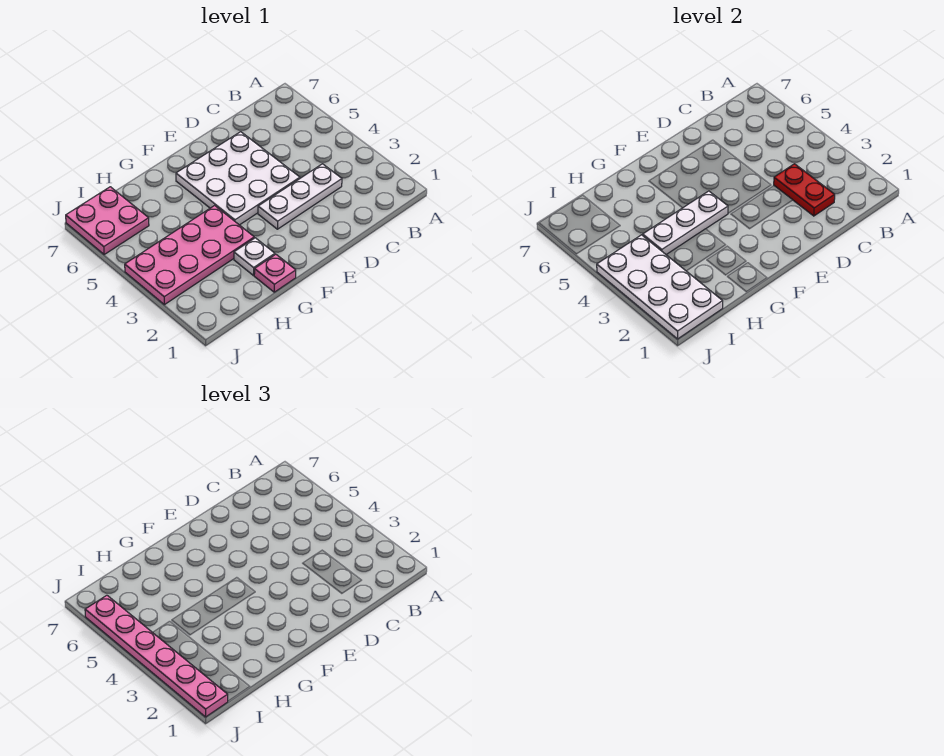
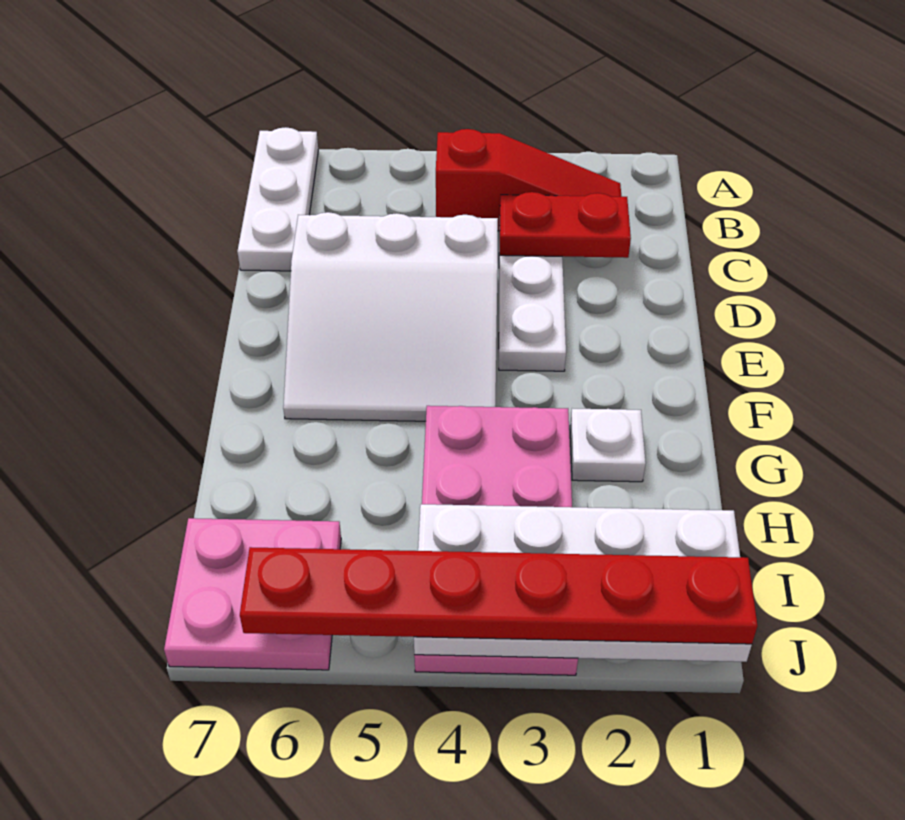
none -> red 1x3 slope [436,129,621,231]
white 3x3 plate [176,132,300,225] -> white 3x3 slope [283,212,498,421]
white 1x3 plate [643,191,728,255] -> white 1x3 plate moved to [237,127,318,271]
pink 1x1 plate [254,254,296,292] -> none
pink 1x6 plate [85,595,228,717] -> red 1x6 plate [240,547,758,644]

